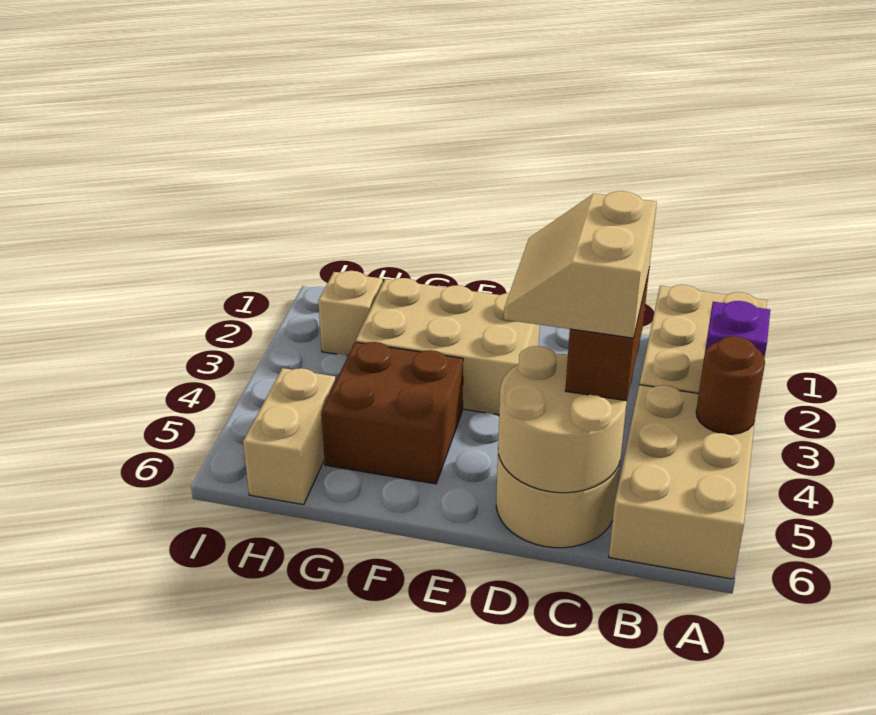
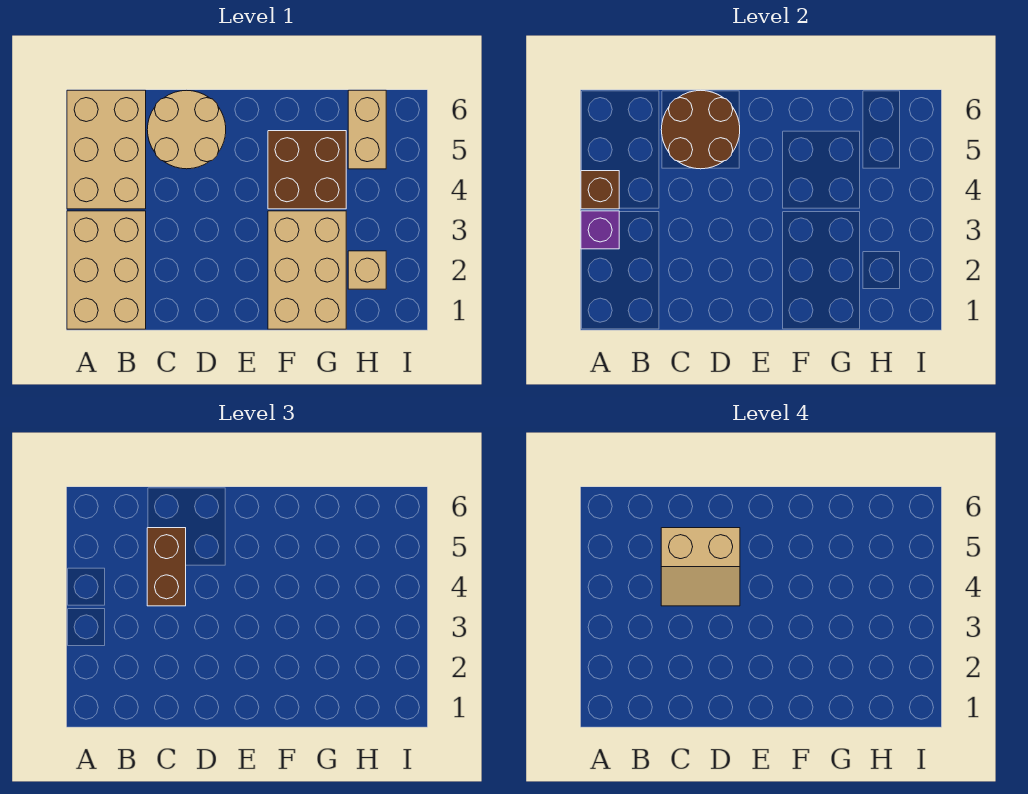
brown 1x1 round brick [696,336,765,434] -> brown 1x1 brick [581,171,619,209]
tan 2x2 slope [504,191,657,338] -> tan 2x2 slope turned to [661,528,740,606]
tan 2x2 round brick [498,346,627,493] -> brown 2x2 round brick [661,90,740,169]
tan 2x3 brick [356,278,540,415] -> tan 2x3 brick turned to [268,211,346,329]

